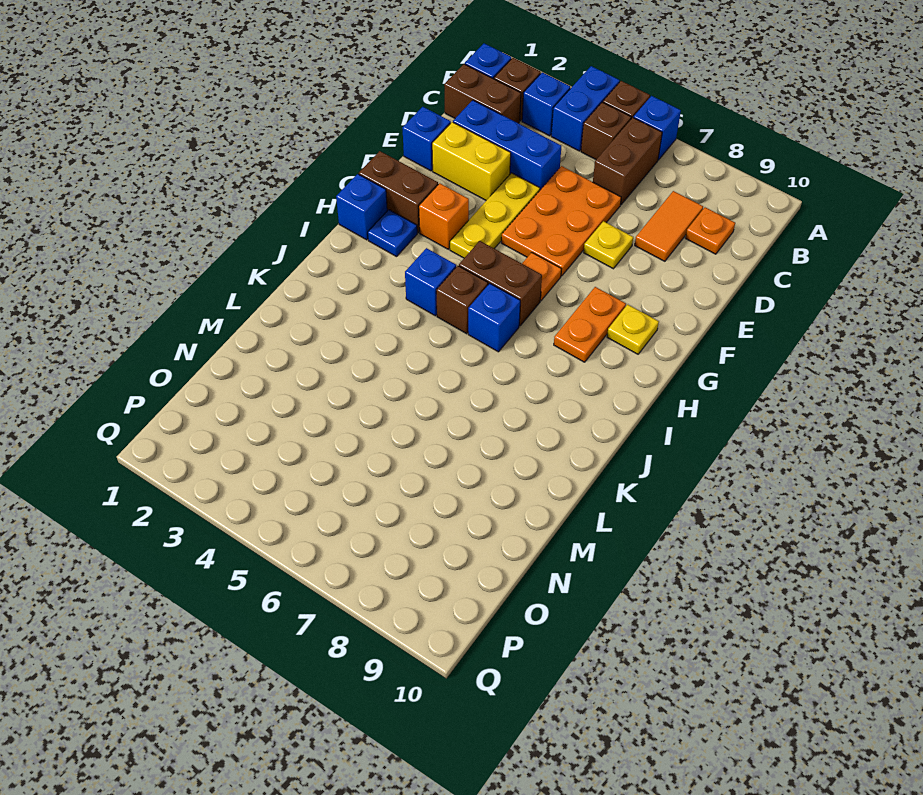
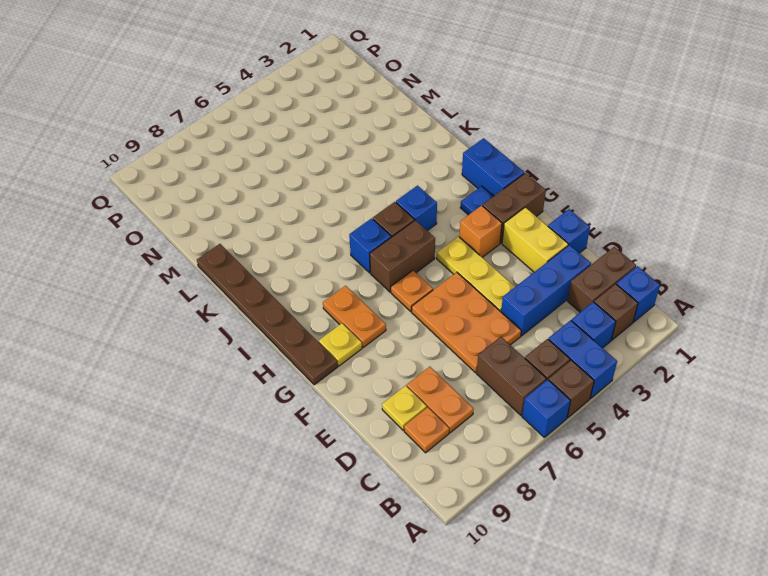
orange 1x2 tile [635,191,703,261] -> orange 1x2 plate [407,367,473,433]
yellow 1x2 brick [432,122,511,200] -> yellow 1x2 brick turned to [502,207,568,272]
yellow 1x1 plate [584,221,633,269] -> yellow 1x1 plate moved to [382,386,427,430]
none -> brown 1x6 plate [197,244,338,385]
blue 1x1 brick [336,174,387,240] -> blue 1x2 brick [462,138,524,196]

